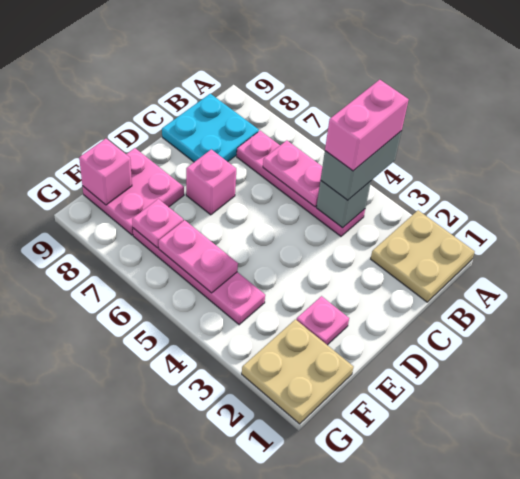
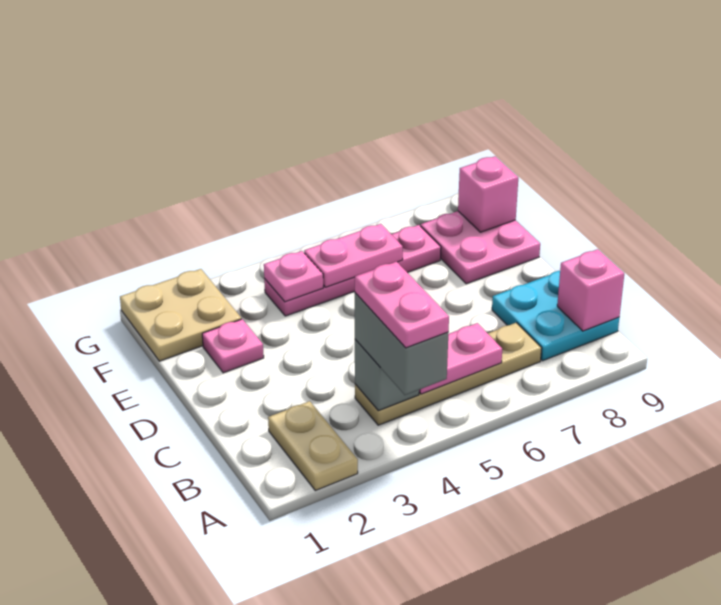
tan 2x2 plate [371,210,475,302] -> tan 1x2 plate [268,401,358,491]
pink 1x2 brick [325,80,409,171] -> pink 1x2 plate [355,262,449,348]
pink 1x4 plate [237,131,365,236] -> tan 1x4 plate [355,323,542,425]
pink 1x1 brick [186,149,236,215] -> pink 1x1 brick moved to [557,249,624,331]
pink 1x1 plate [132,199,183,248] -> pink 1x1 plate moved to [264,251,323,302]

